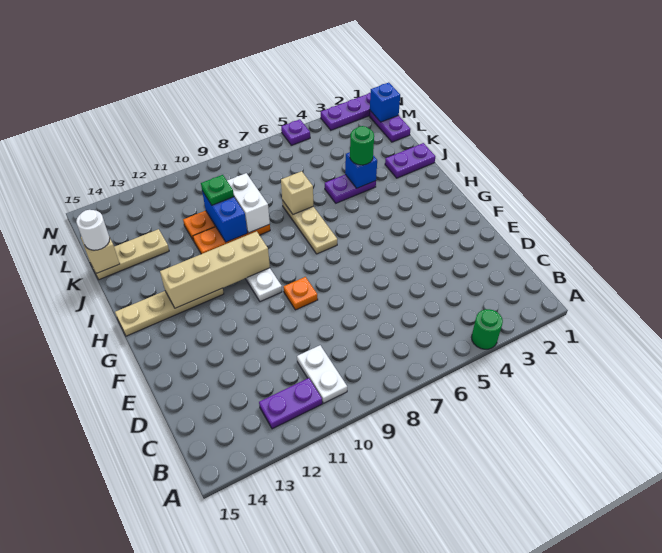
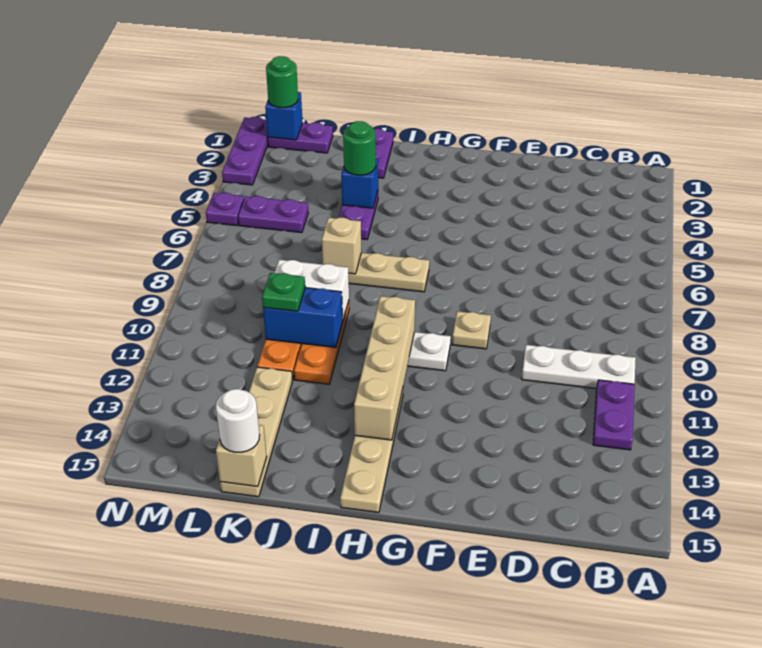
green 1x1 round brick [471,309,503,349] -> green 1x1 round brick moved to [266,56,298,108]
white 1x2 plate [297,345,347,403] -> white 1x3 plate [522,345,636,389]
orange 1x1 plate [283,277,318,310] -> tan 1x1 plate [452,311,491,349]
tan 1x3 plate [90,229,169,280] -> tan 1x4 plate [220,367,292,497]
none -> purple 1x2 plate [238,196,308,233]

